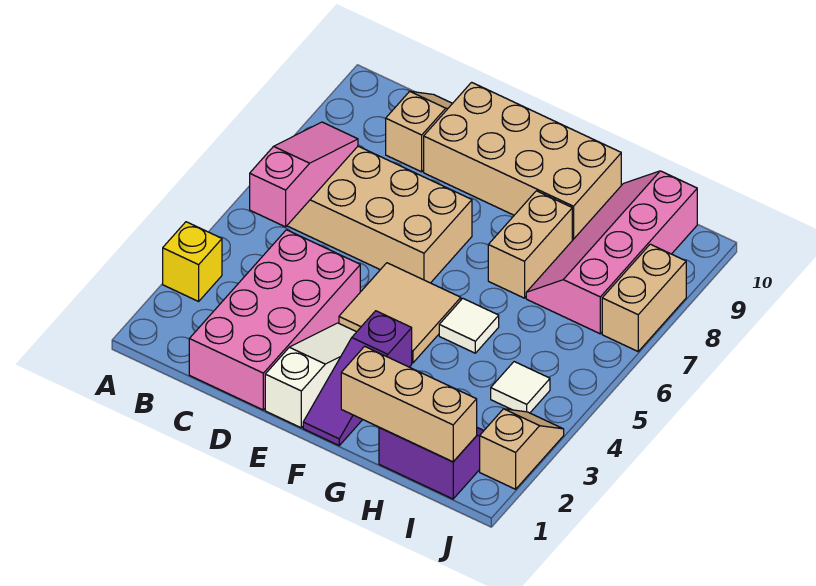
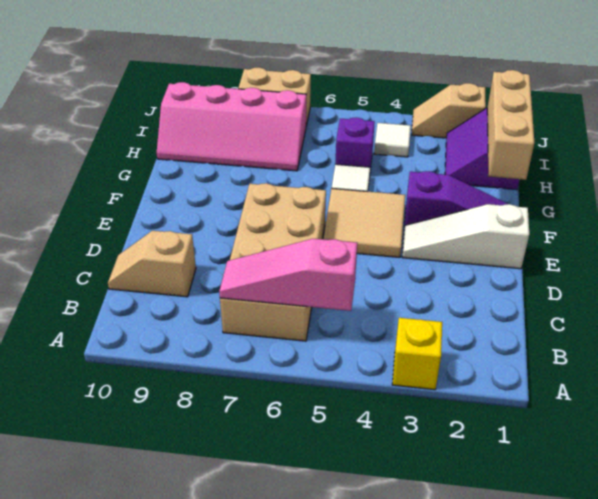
pink 2x4 brick [189,230,360,410] -> none
tan 2x4 brick [424,82,621,241] -> none
tan 1x2 brick [488,191,572,298] -> none
none -> purple 1x1 brick [335,118,375,170]

